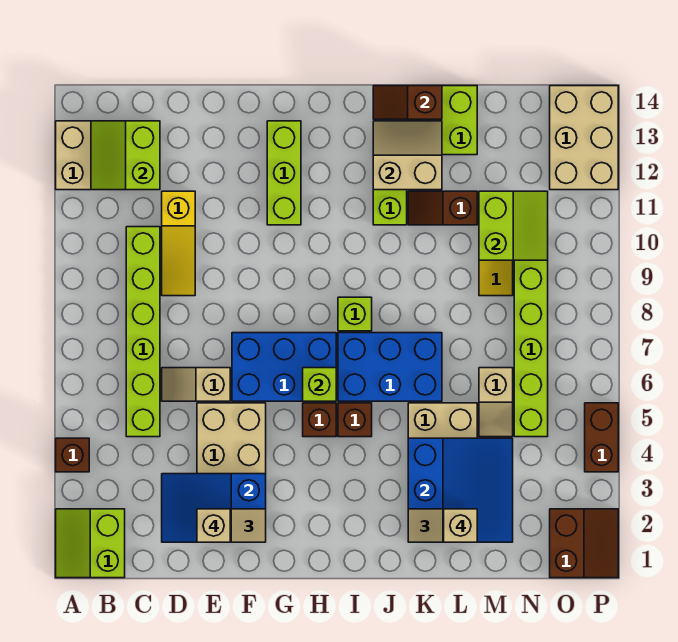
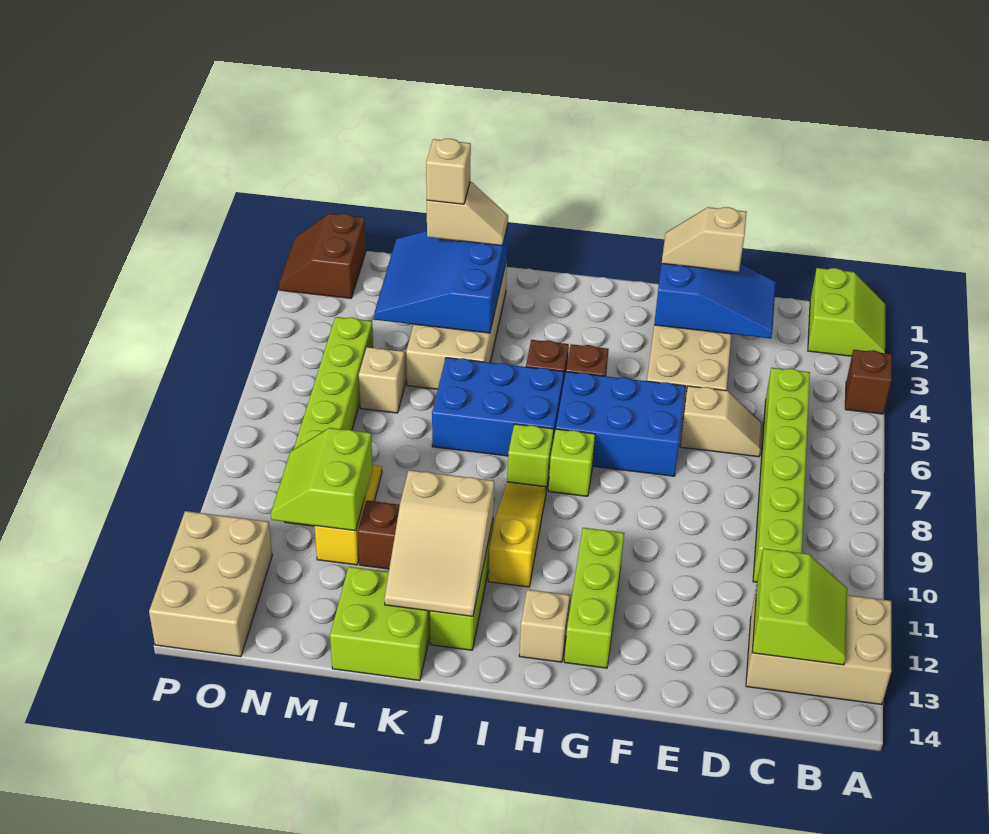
yellow 1x3 slope [162,191,195,296] -> yellow 1x3 slope moved to [488,482,547,587]
tan 1x1 brick [197,509,230,542] -> tan 1x1 brick moved to [519,589,570,662]
lime 1x1 brick [303,368,336,401] -> lime 1x1 brick moved to [549,429,595,496]
tan 2x2 slope [373,121,442,190] -> tan 2x3 slope [384,470,494,616]
brown 1x2 slope [373,86,442,119] -> none
brown 1x2 brick [585,403,618,472] -> none

